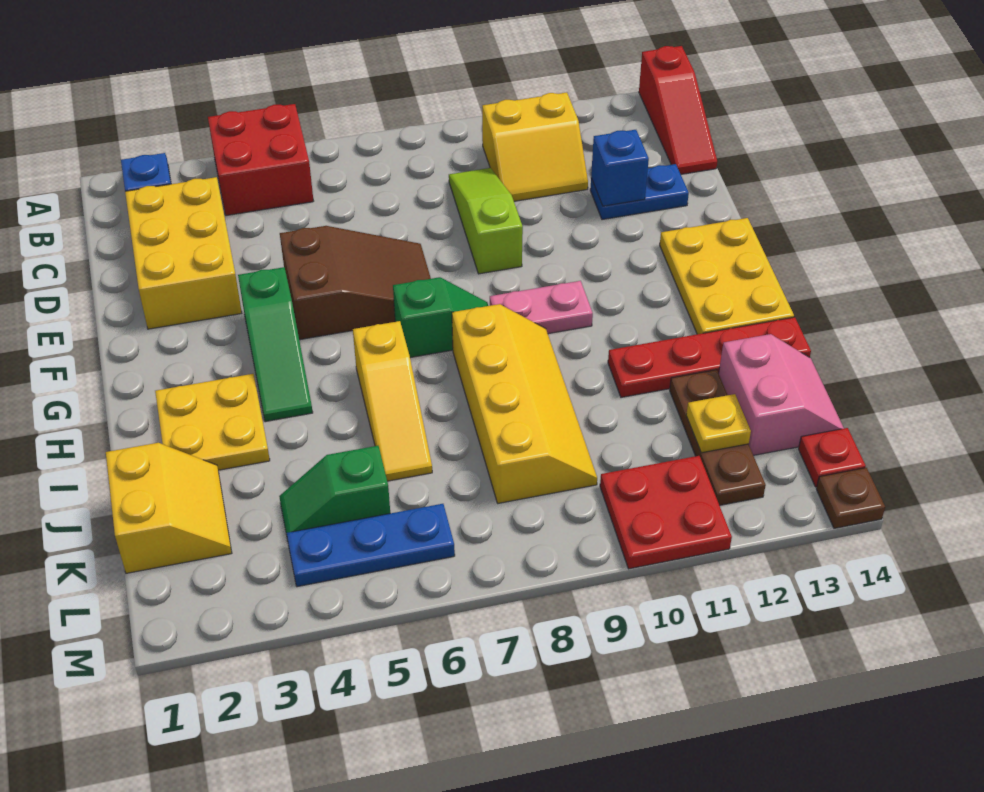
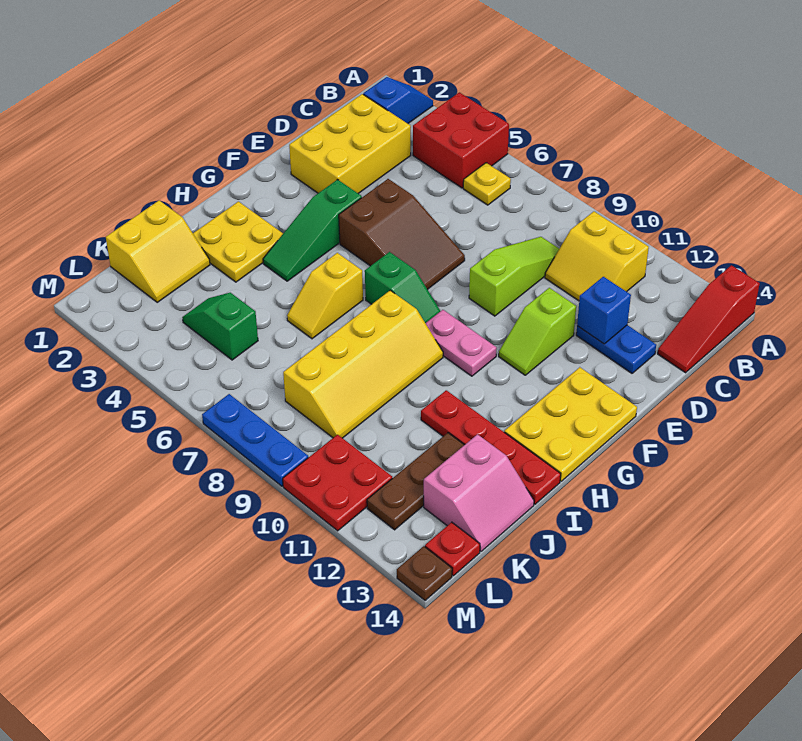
none -> lime 1x2 slope [499,288,576,375]
yellow 1x3 slope [353,321,432,481] -> yellow 1x2 slope [287,253,363,339]
yellow 1x1 plate [686,394,751,453] -> yellow 1x1 plate moved to [463,163,511,205]
blue 1x3 plate [286,504,455,587] -> blue 1x3 plate moved to [202,394,308,486]

